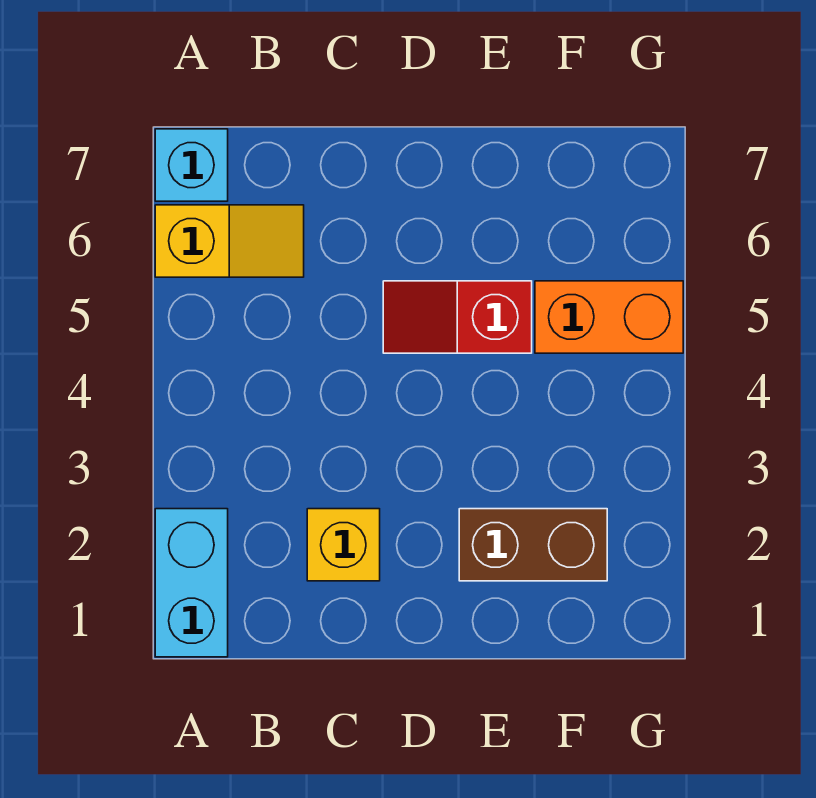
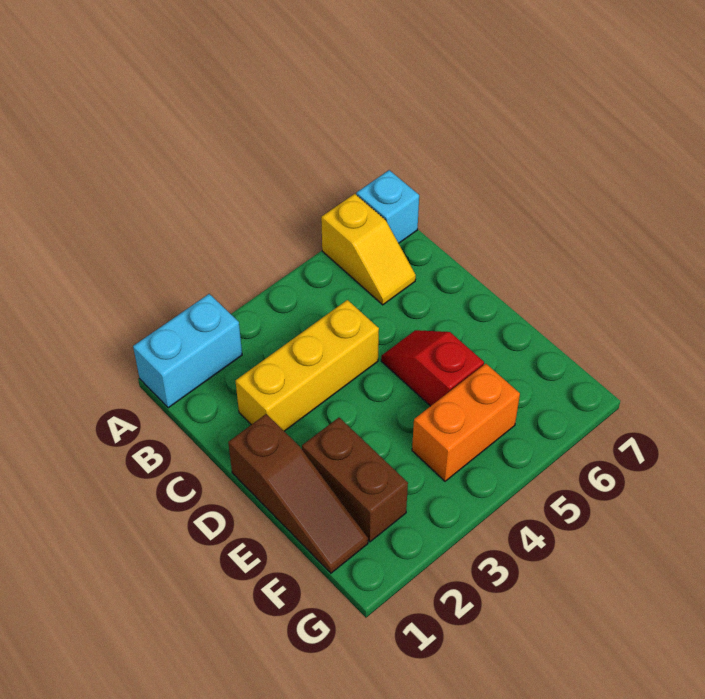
yellow 1x1 brick [307,509,380,581] -> yellow 1x3 brick [236,300,379,431]
none -> brown 1x3 slope [228,414,368,573]
orange 1x2 brick [535,281,683,353] -> orange 1x2 brick turned to [412,364,520,481]

